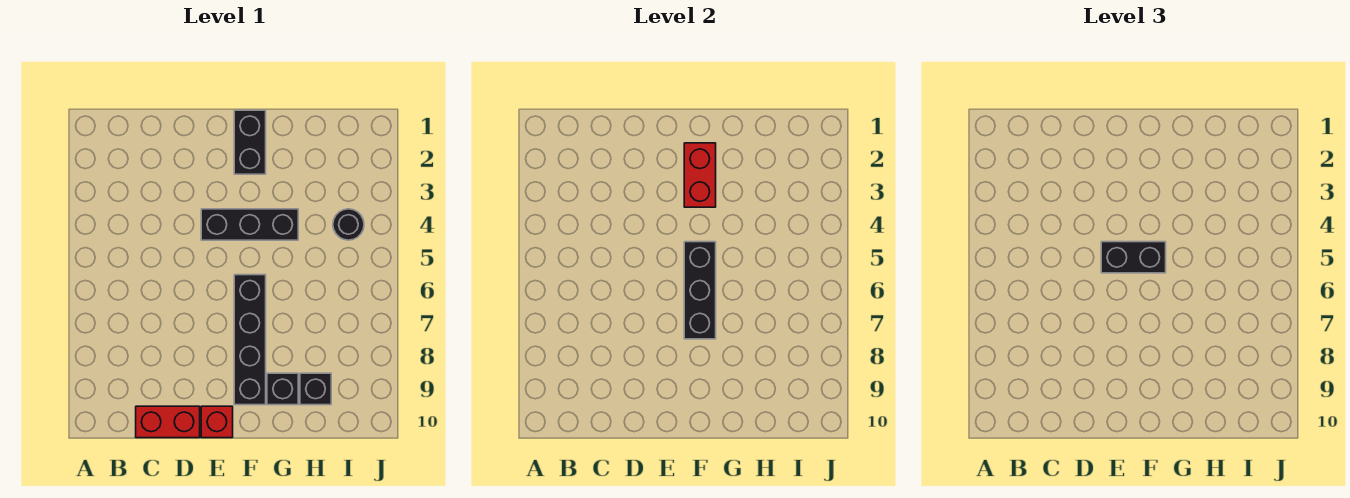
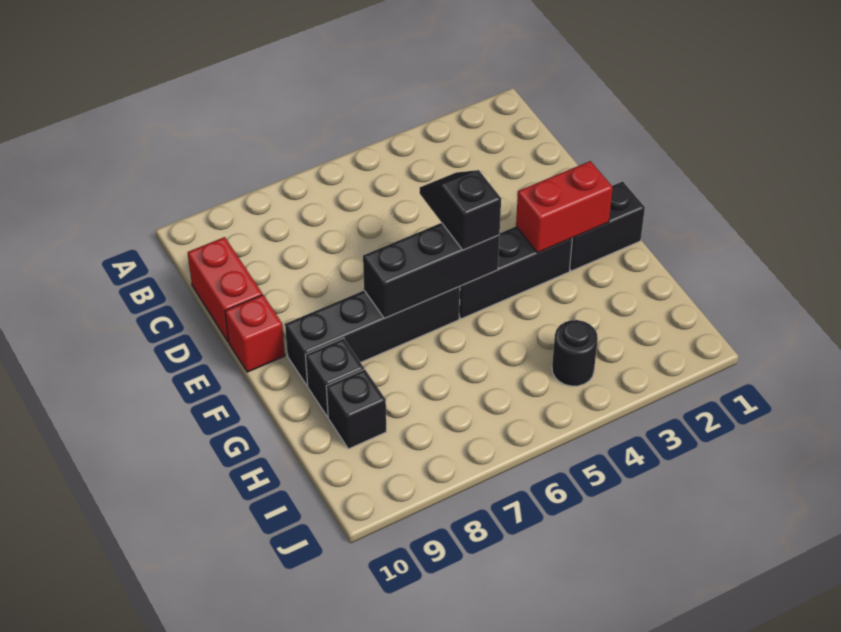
black 1x3 brick [201,209,298,240] -> black 1x3 brick turned to [459,227,572,319]
black 1x2 brick [1101,242,1166,273] -> black 1x2 slope [420,170,501,250]

